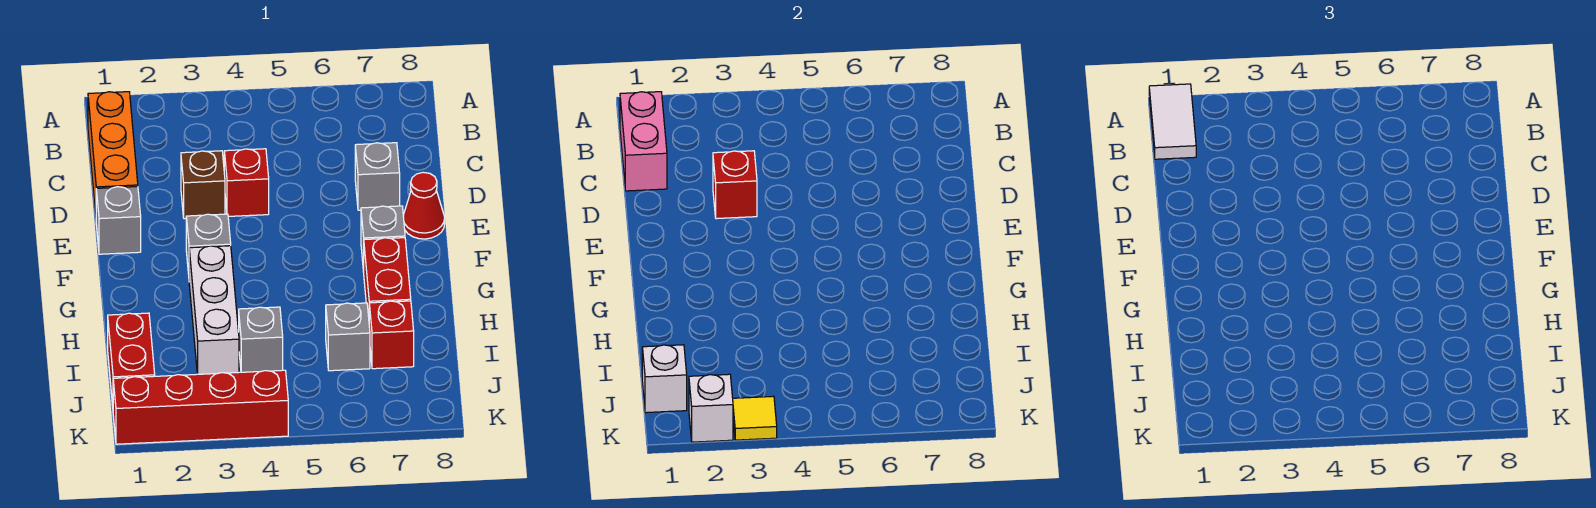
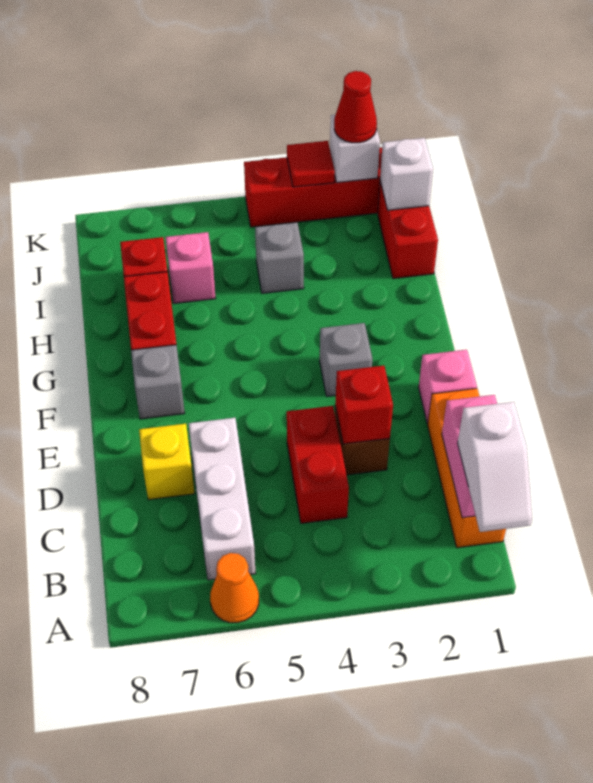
white 1x2 tile [1149,84,1196,159] -> white 1x2 slope [458,402,532,532]
none -> orange 1x1 cone [210,553,259,623]
red 1x1 brick [224,149,269,216] -> red 1x2 brick [287,406,349,523]
grey 1x1 brick [355,143,400,210] -> yellow 1x1 brick [139,424,195,500]
grey 1x1 brick [96,187,141,254] -> pink 1x1 brick [419,350,477,424]
red 1x1 cone [403,172,445,239] -> red 1x1 cone moved to [334,71,377,143]
white 1x3 brick [189,246,239,374] -> white 1x3 brick moved to [189,418,256,580]
grey 1x1 brick [326,303,370,371] -> pink 1x1 brick [166,232,216,304]
yellow 1x1 tile [733,396,777,440] -> red 1x1 tile [287,141,335,187]

